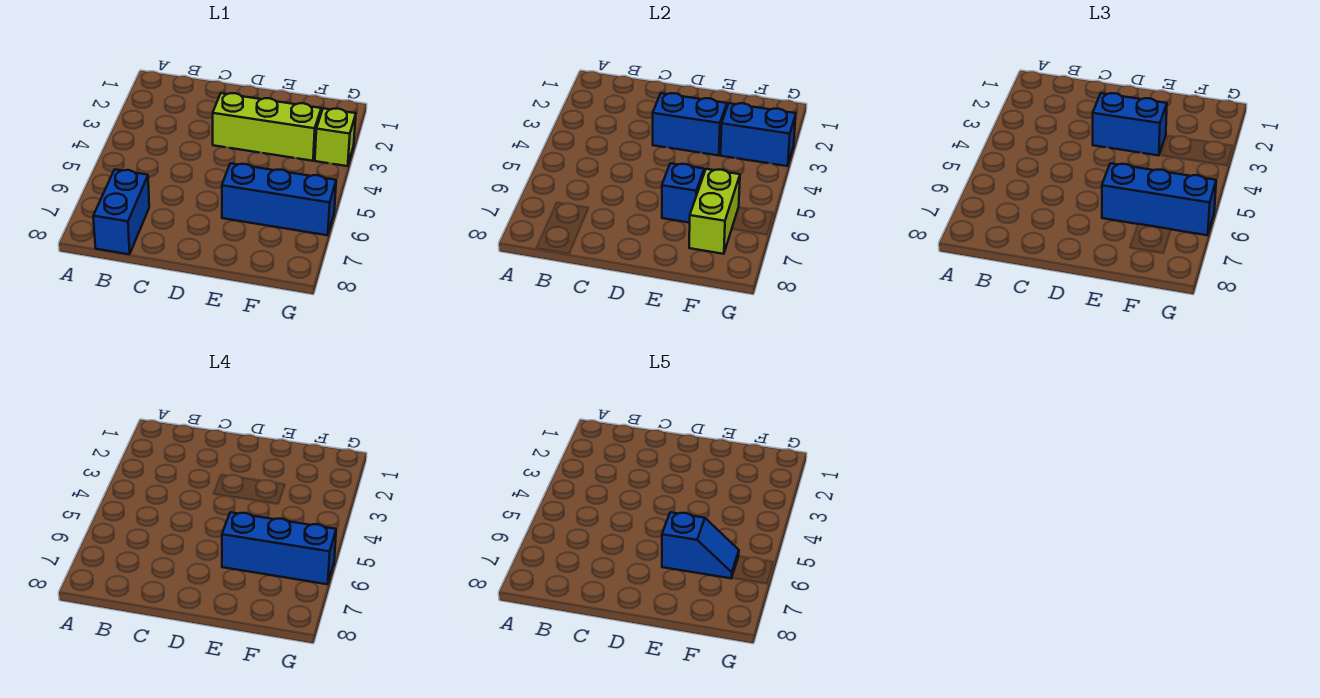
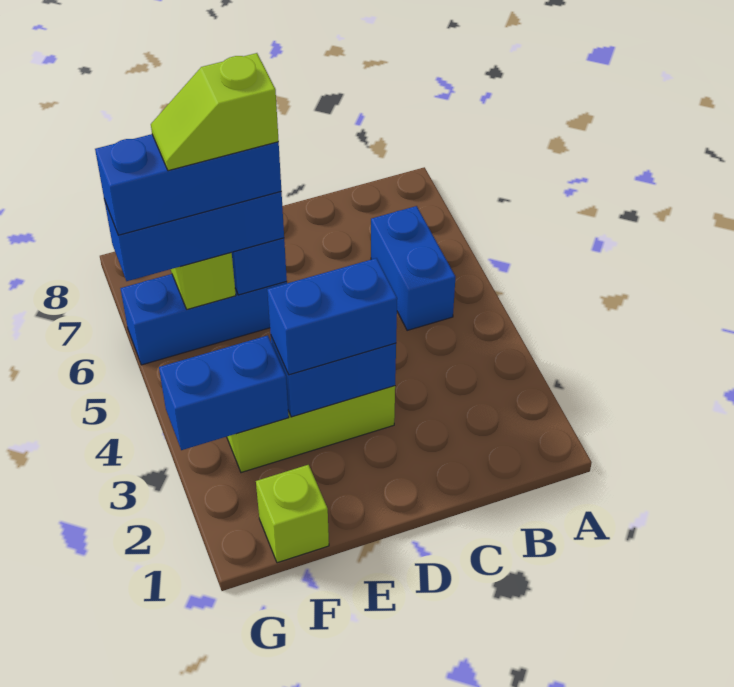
blue 1x2 brick [93,170,149,254] -> blue 1x2 brick moved to [371,206,455,331]
blue 1x2 slope [662,512,739,578] -> lime 1x2 slope [151,53,279,171]
lime 1x1 brick [315,108,356,166] -> lime 1x1 brick moved to [256,465,329,563]

